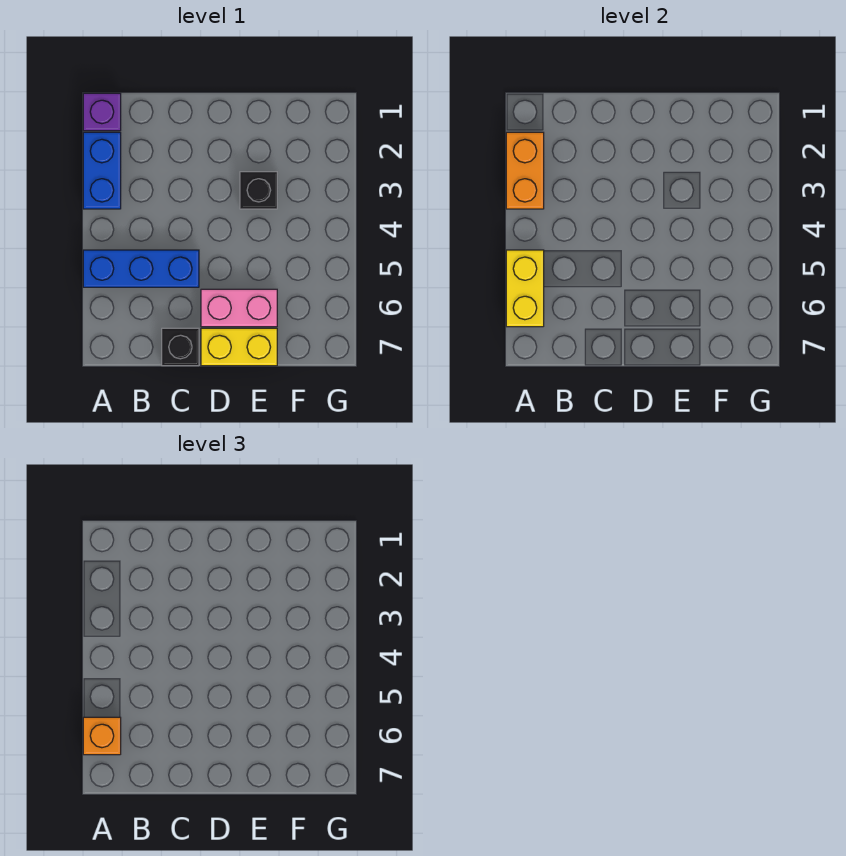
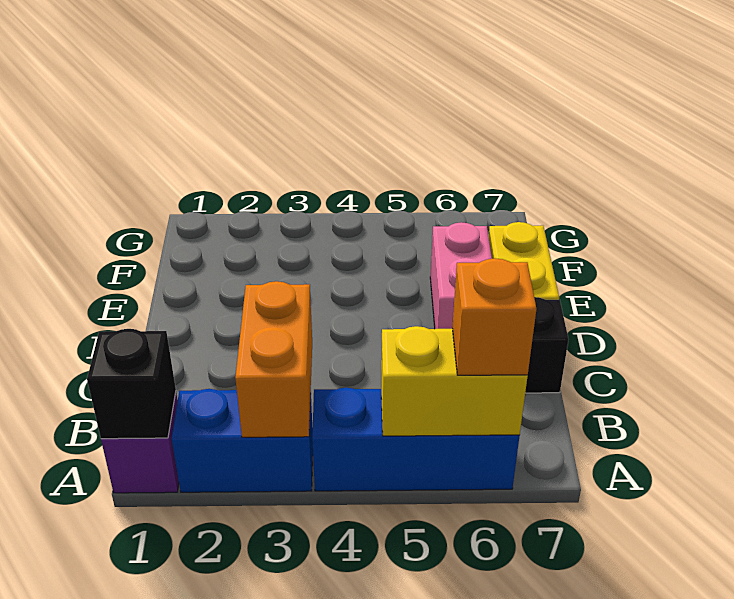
orange 1x2 brick [506,132,544,209] -> orange 1x2 brick turned to [235,281,312,437]
blue 1x3 brick [83,250,199,287] -> blue 1x3 brick turned to [312,388,520,491]
black 1x1 brick [240,172,277,209] -> black 1x1 brick moved to [87,329,176,439]

